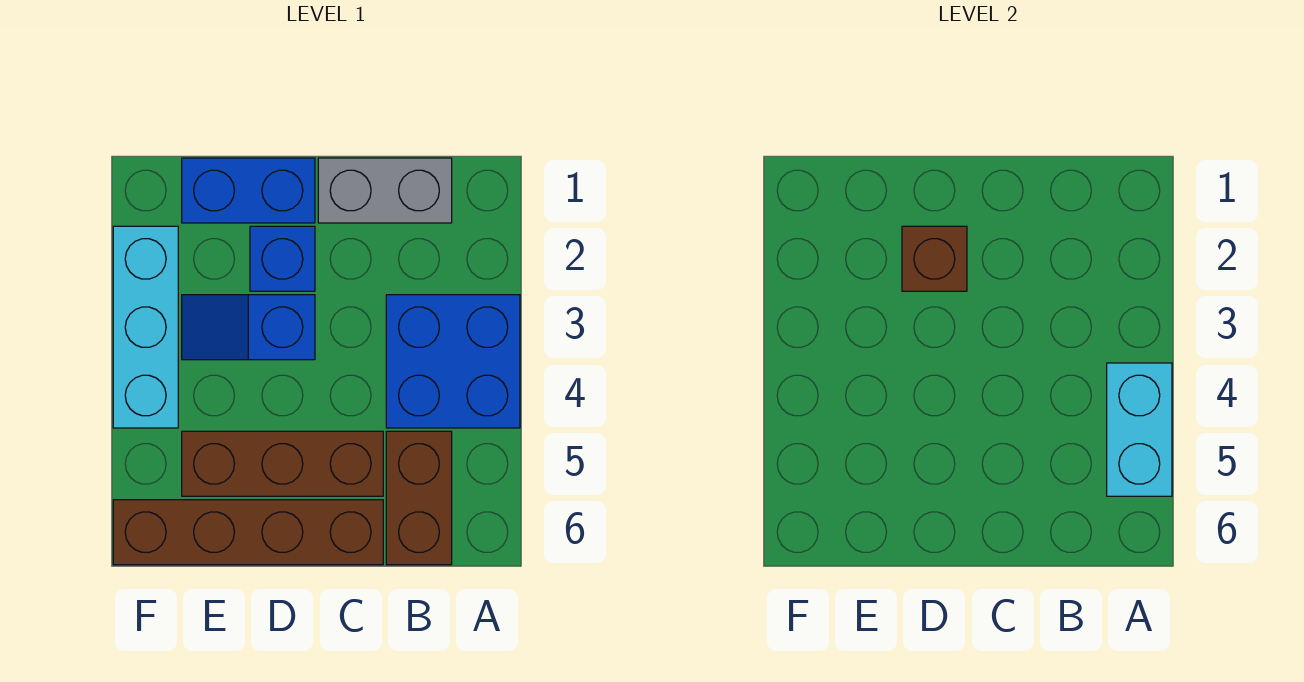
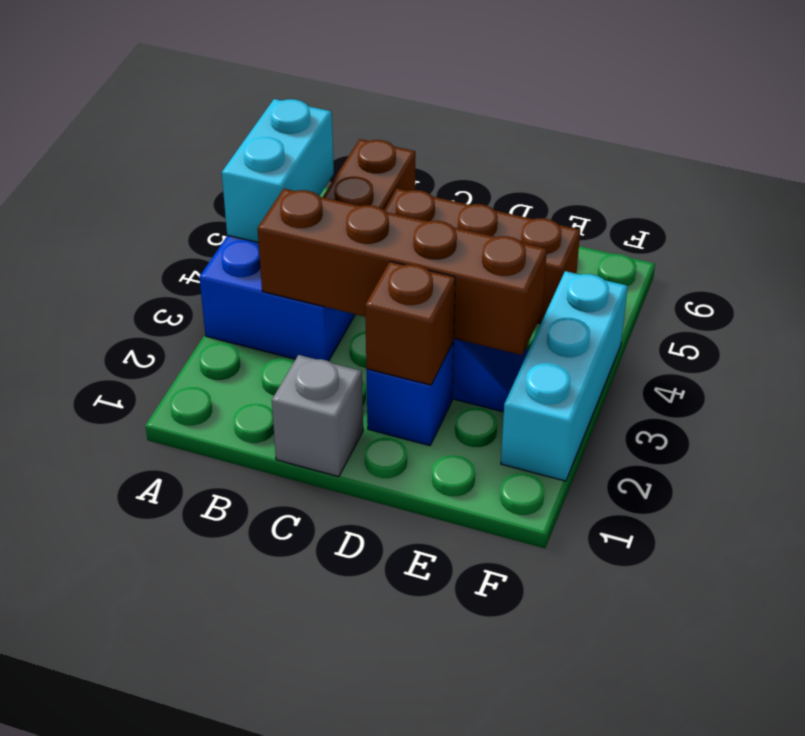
grey 1x2 brick [318,158,452,223] -> grey 1x1 brick [272,355,363,477]
brown 1x4 brick [113,500,383,565] -> brown 1x4 brick moved to [258,189,547,355]
blue 1x2 brick [182,158,315,223] -> none

